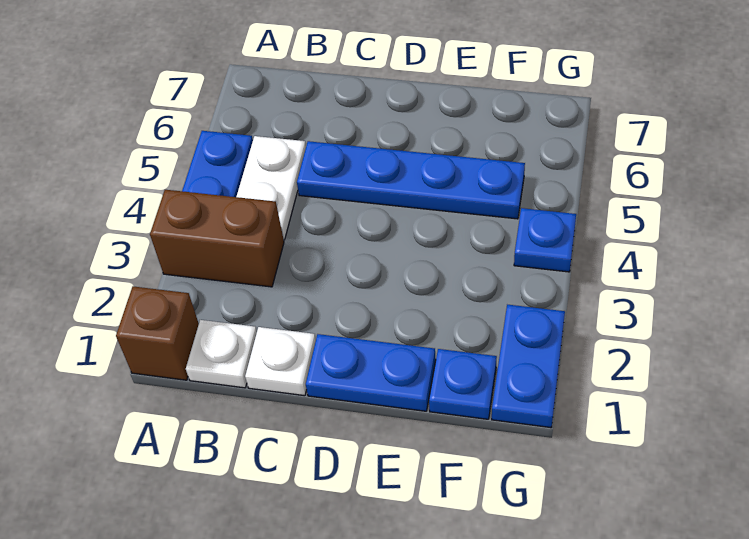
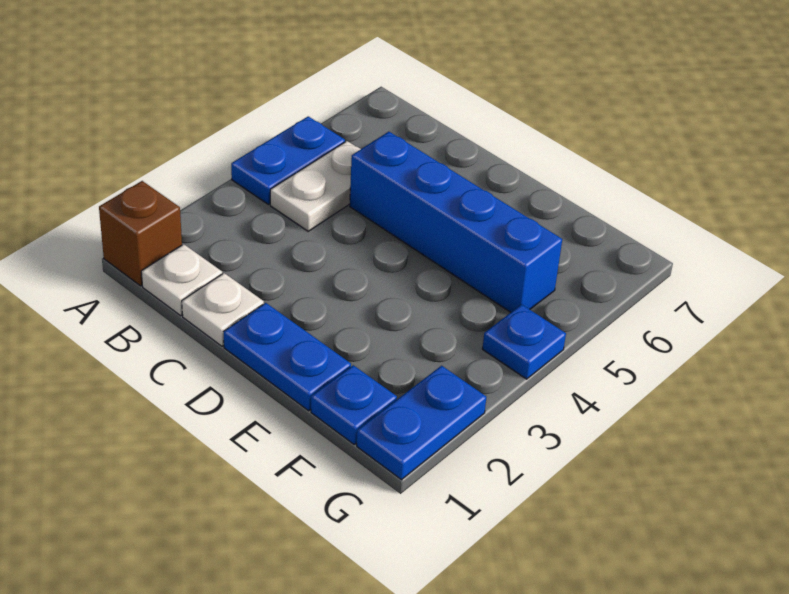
brown 1x2 brick [150,190,284,287] -> none
blue 1x4 plate [297,141,525,219] -> blue 1x4 brick [350,132,562,312]

